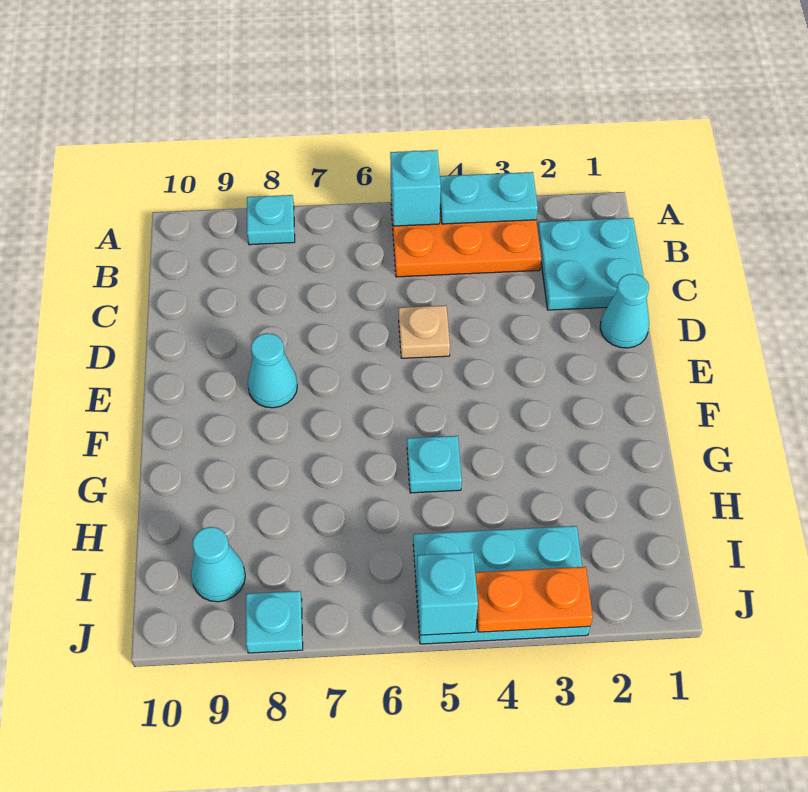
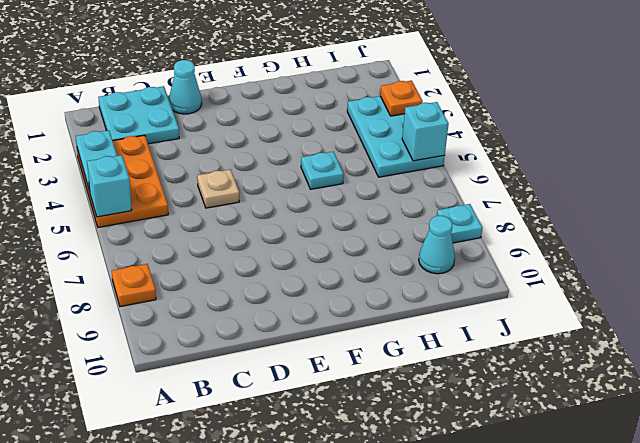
cyan 1x1 plate [247,195,295,245] -> orange 1x1 plate [112,264,156,307]
cyan 1x1 cone [248,333,297,408] -> none
orange 1x2 plate [475,567,593,632] -> orange 1x1 plate [380,81,422,116]

